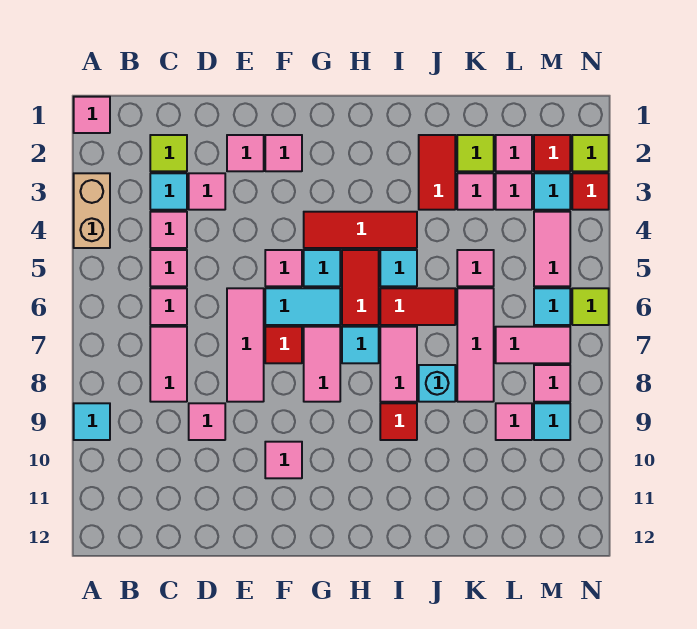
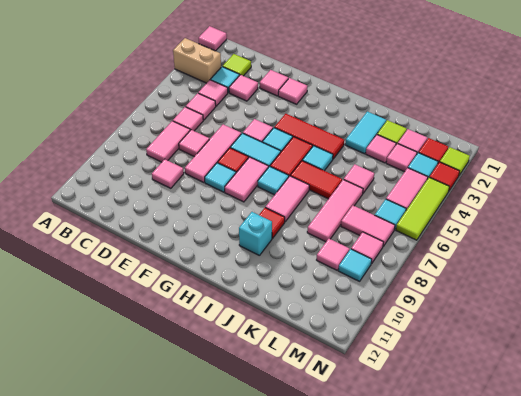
tan 1x2 brick [74,173,110,248] -> tan 1x2 brick turned to [173,38,221,83]
cyan 1x1 tile [74,403,110,440] -> cyan 1x1 tile moved to [205,163,236,192]
pink 1x1 tile [265,442,302,478] -> pink 1x1 tile moved to [179,130,209,157]
red 1x2 tile [419,135,455,210] -> cyan 1x2 tile [345,112,386,154]
cyan 1x1 brick [419,365,455,402] -> cyan 1x1 brick moved to [239,212,272,256]
lime 1x1 tile [572,288,609,325] -> lime 1x3 tile [396,177,449,240]

